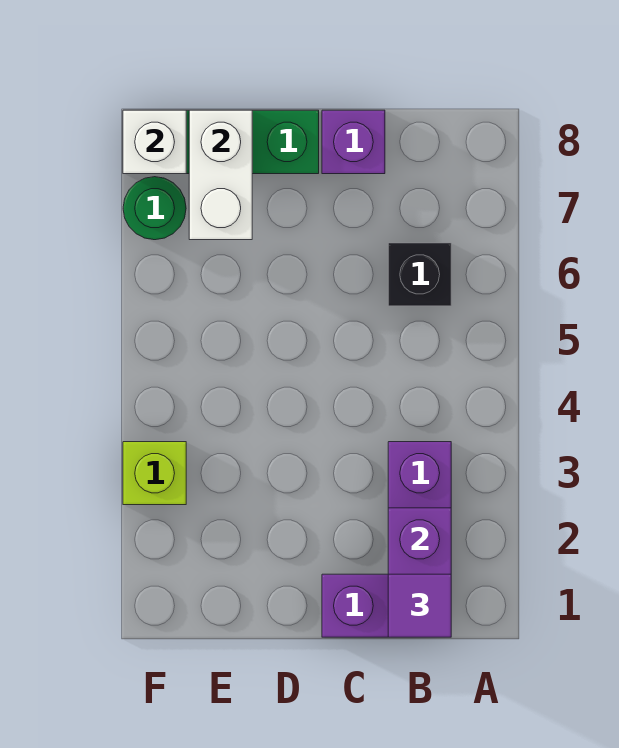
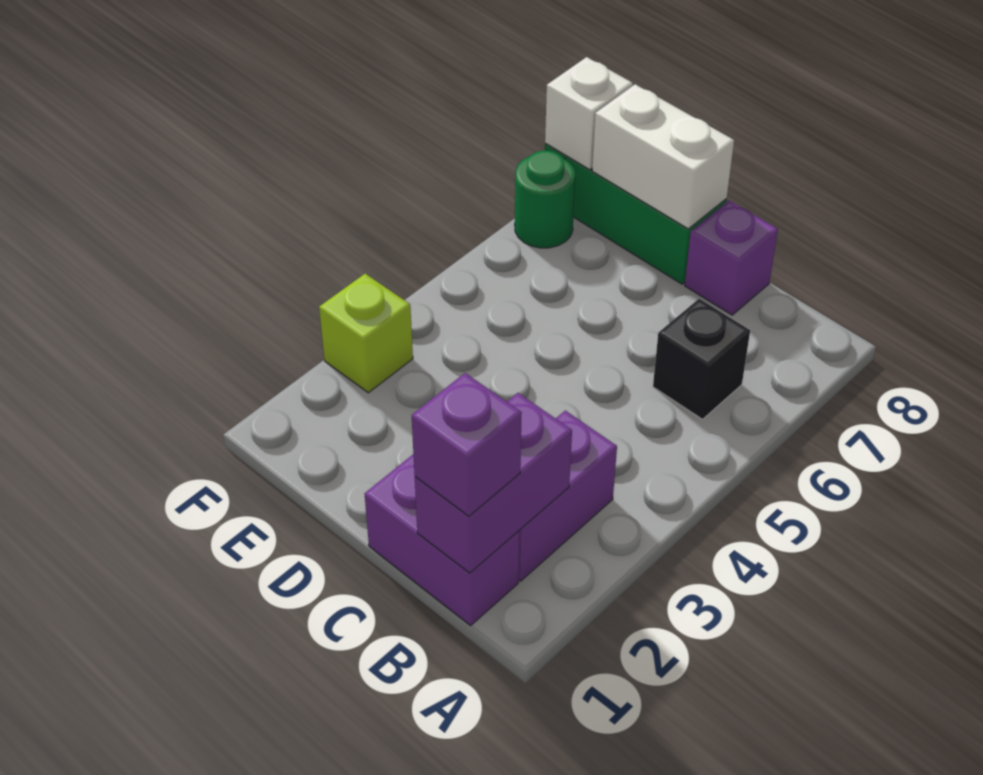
purple 1x1 tile [388,574,451,637] -> purple 1x1 brick [411,373,522,516]
white 1x2 brick [189,110,252,240] -> white 1x2 brick turned to [592,84,734,229]

